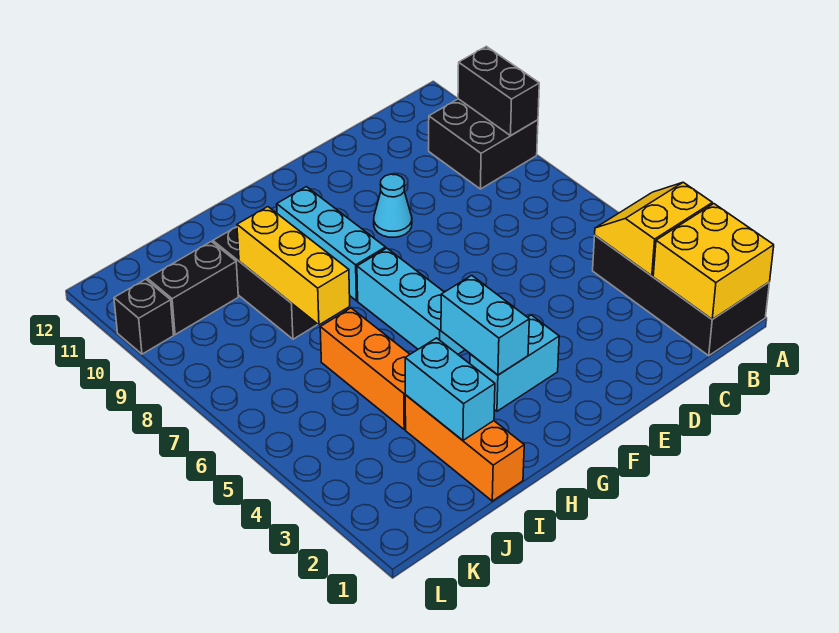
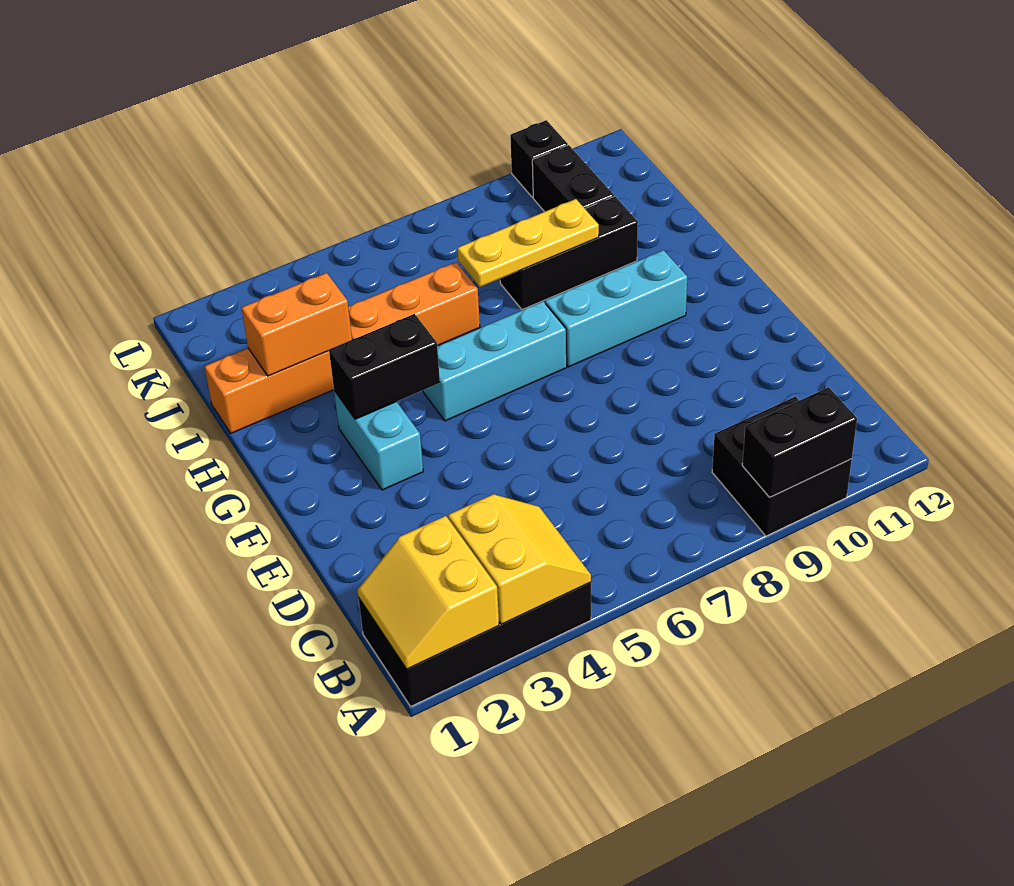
yellow 2x2 brick [653,204,774,319] -> yellow 2x2 slope [357,516,499,669]
cyan 1x1 cone [374,174,412,237] -> none
cyan 1x2 brick [441,275,529,375] -> black 1x2 brick [329,314,440,419]
cyan 1x2 brick [405,338,495,440] -> orange 1x2 brick [242,273,352,376]
yellow 1x3 brick [237,207,350,325] -> yellow 1x3 plate [457,199,599,287]

